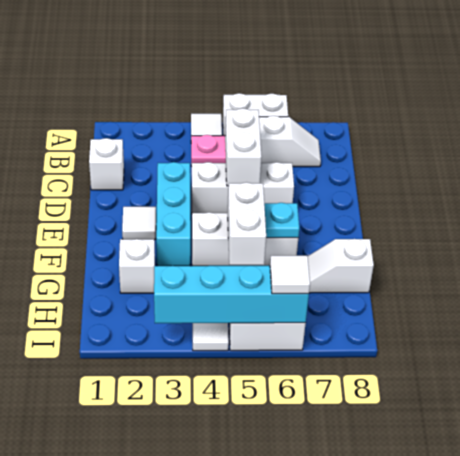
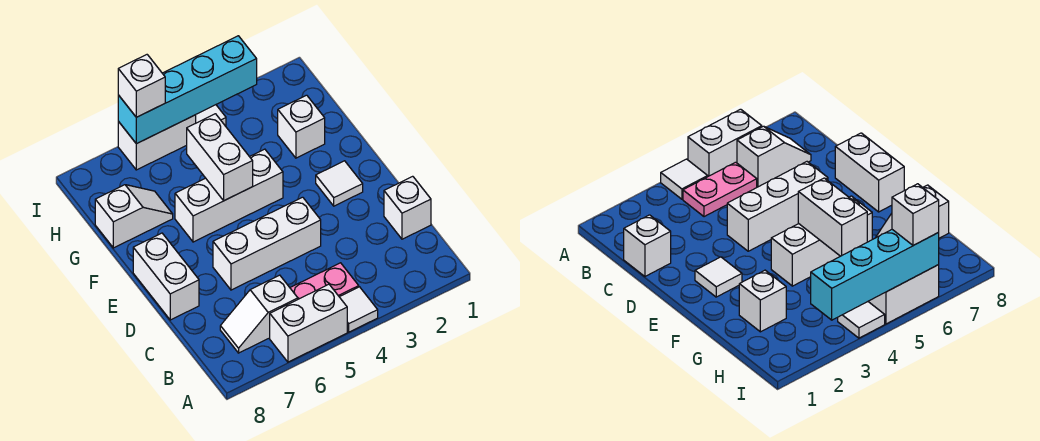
white 1x2 brick [225,108,261,186] -> white 1x2 brick moved to [133,233,199,320]
cyan 1x3 brick [156,162,191,266] -> none
cyan 1x1 plate [264,203,299,238] -> none
white 1x1 tile [270,256,310,294] -> white 1x1 brick [118,55,165,117]

